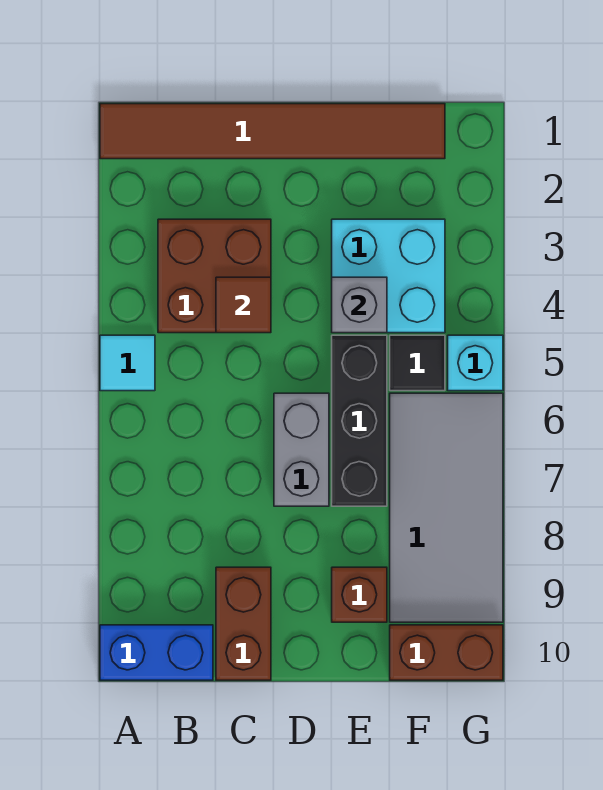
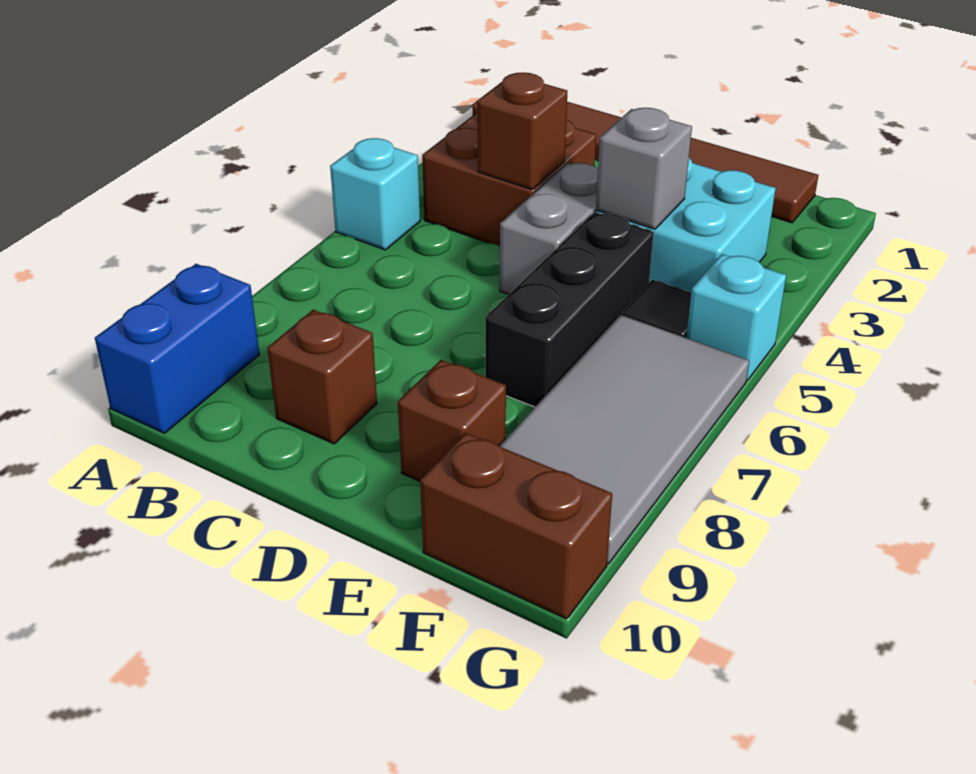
cyan 1x1 tile [100,335,155,391] -> cyan 1x1 brick [330,138,420,250]
blue 1x2 brick [100,625,213,680] -> blue 1x2 brick turned to [95,264,260,433]
brown 1x1 tile [216,277,271,333] -> brown 1x1 brick [477,73,567,190]
brown 1x2 brick [216,567,271,680] -> brown 1x1 brick [267,310,377,444]
grey 1x2 brick [274,393,329,506] -> grey 1x2 brick moved to [500,163,598,295]

